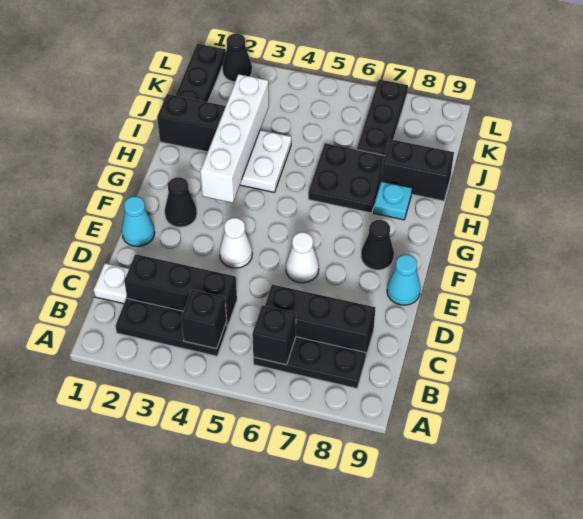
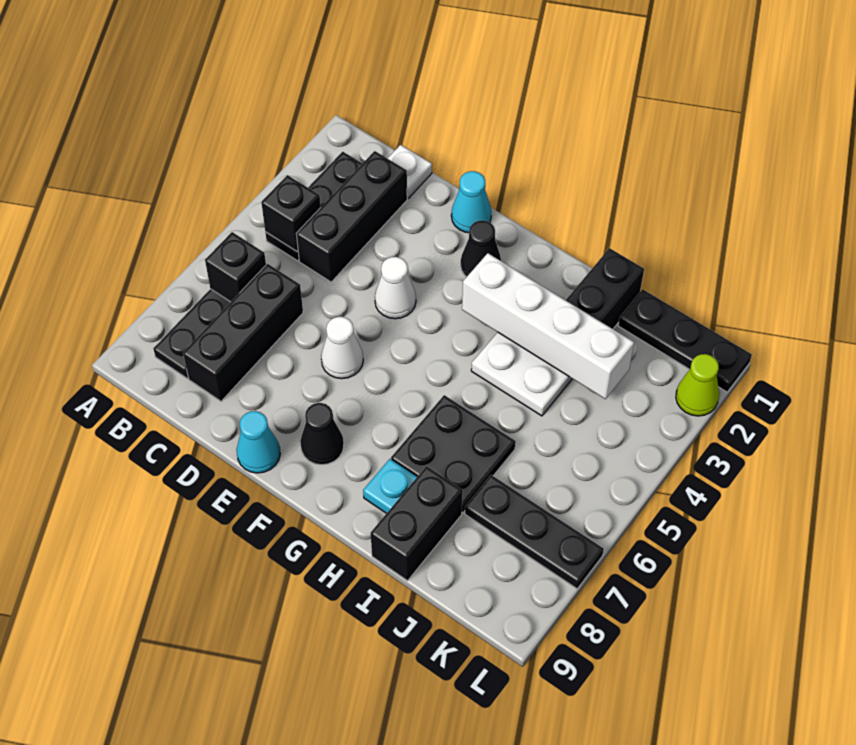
black 1x1 cone [222,34,252,82] -> lime 1x1 cone [676,354,719,416]

